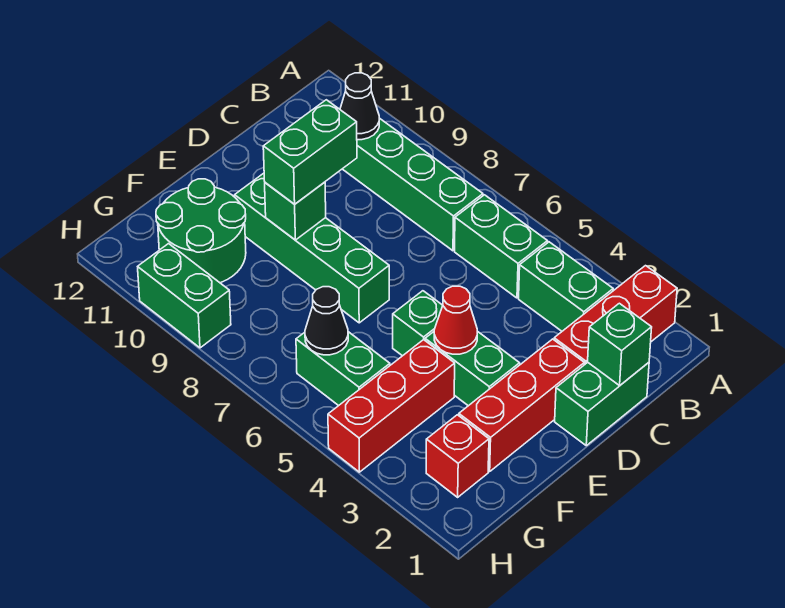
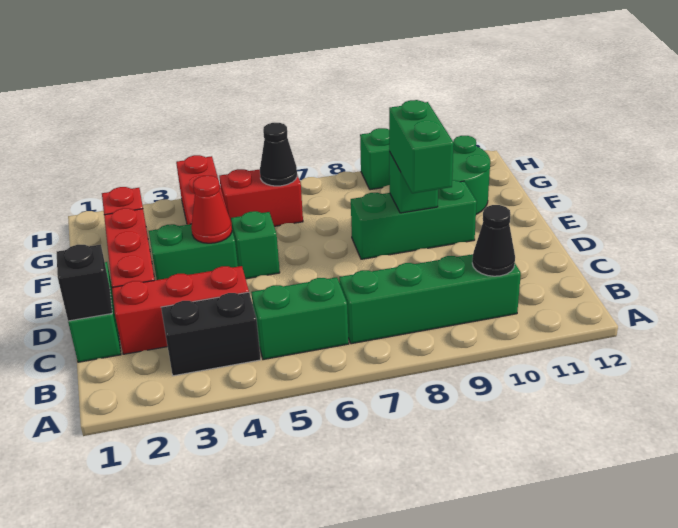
red 1x3 brick [554,266,677,365] -> red 1x3 brick turned to [112,266,249,354]
green 1x2 brick [519,242,613,331] -> black 1x2 brick [161,292,261,376]
green 1x1 brick [588,303,652,386] -> black 1x1 brick [57,245,112,321]
green 1x4 brick [235,173,389,323] -> green 1x3 brick [351,180,477,259]
green 1x2 brick [296,332,390,406] -> red 1x2 brick [219,169,303,226]

